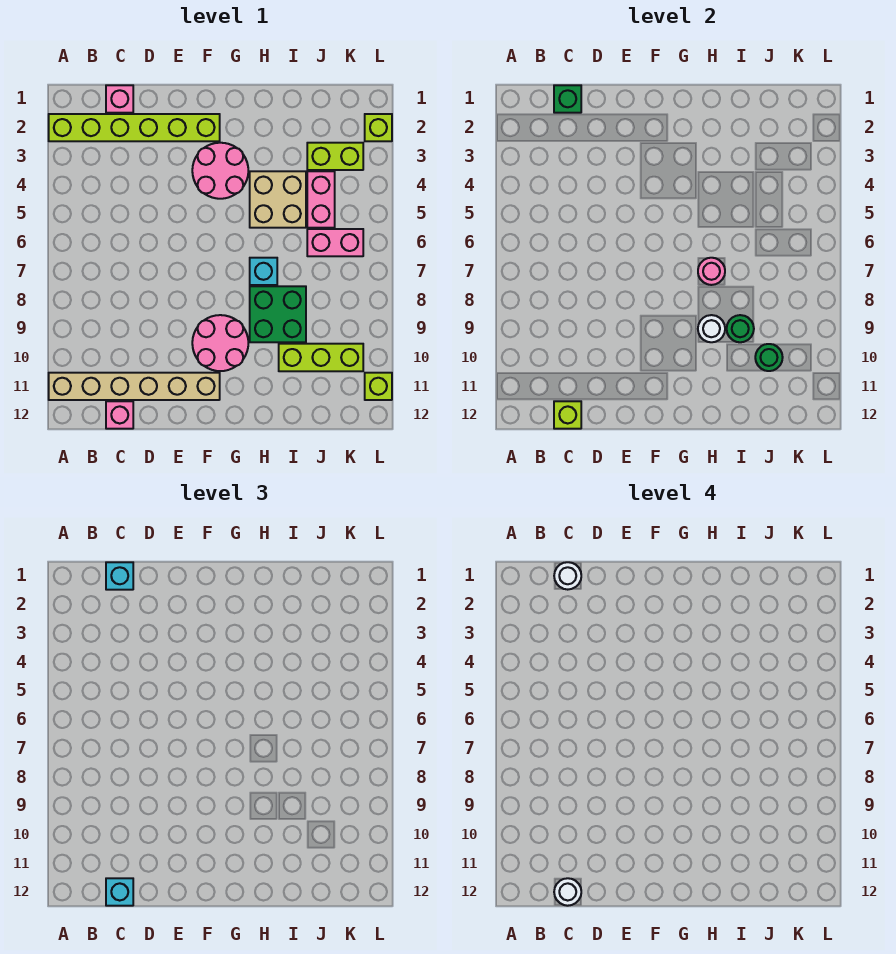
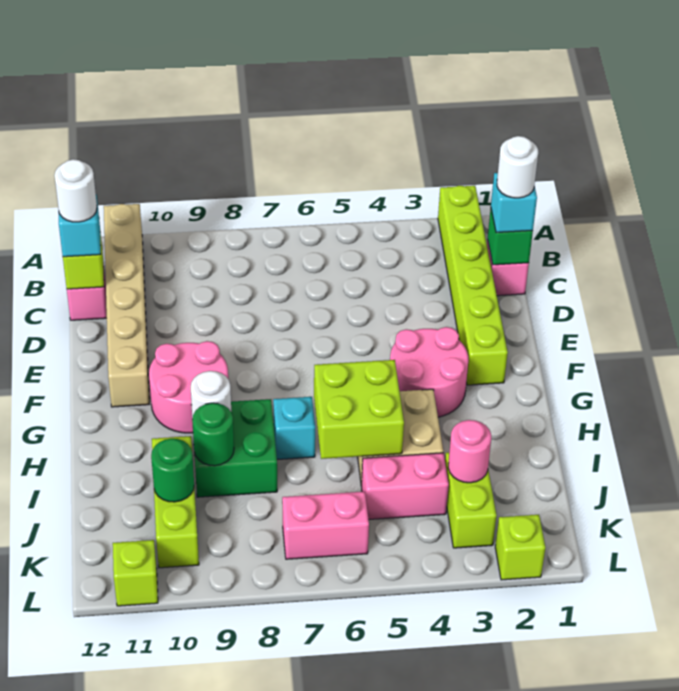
none -> lime 2x2 brick [314,360,404,459]
pink 1x1 round brick [698,258,725,285] -> pink 1x1 round brick moved to [448,420,491,483]
pink 1x2 brick [307,229,363,256] -> pink 1x2 brick turned to [282,492,369,559]

